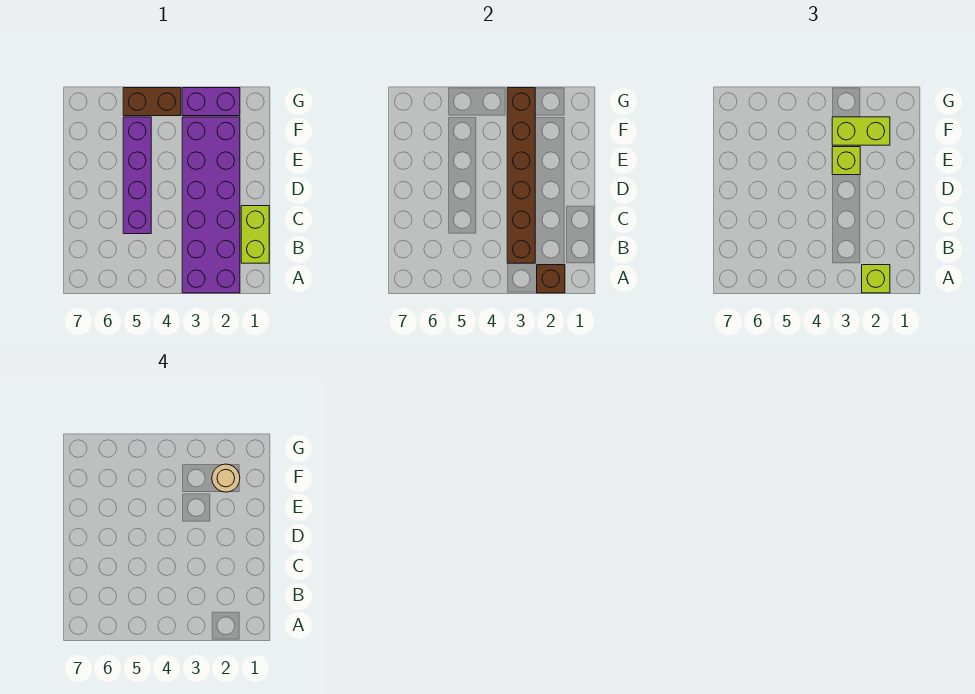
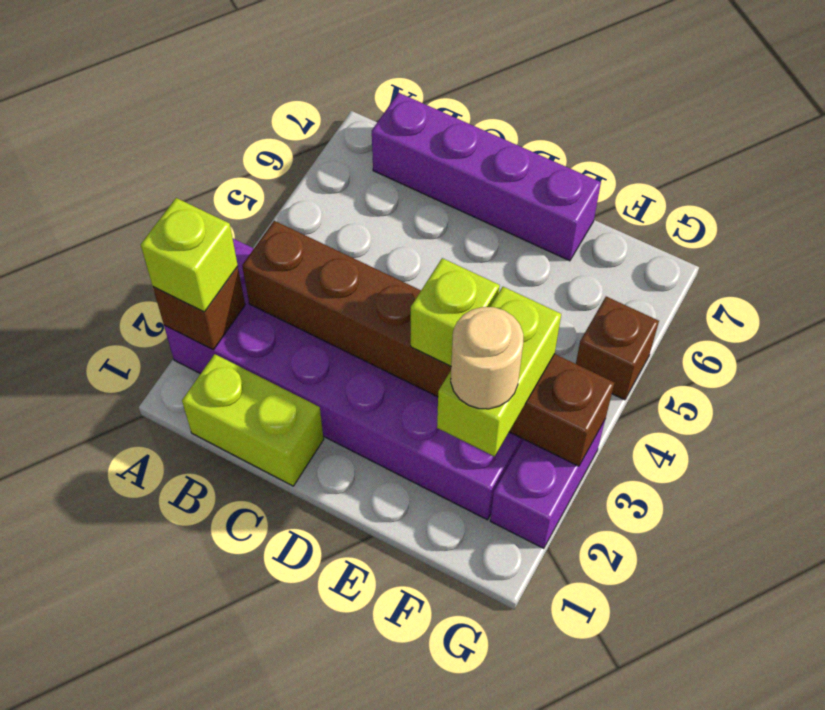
purple 1x4 brick [123,117,151,234] -> purple 1x4 brick moved to [372,93,601,261]
brown 1x2 brick [123,88,181,116] -> brown 1x1 brick [576,297,659,400]

